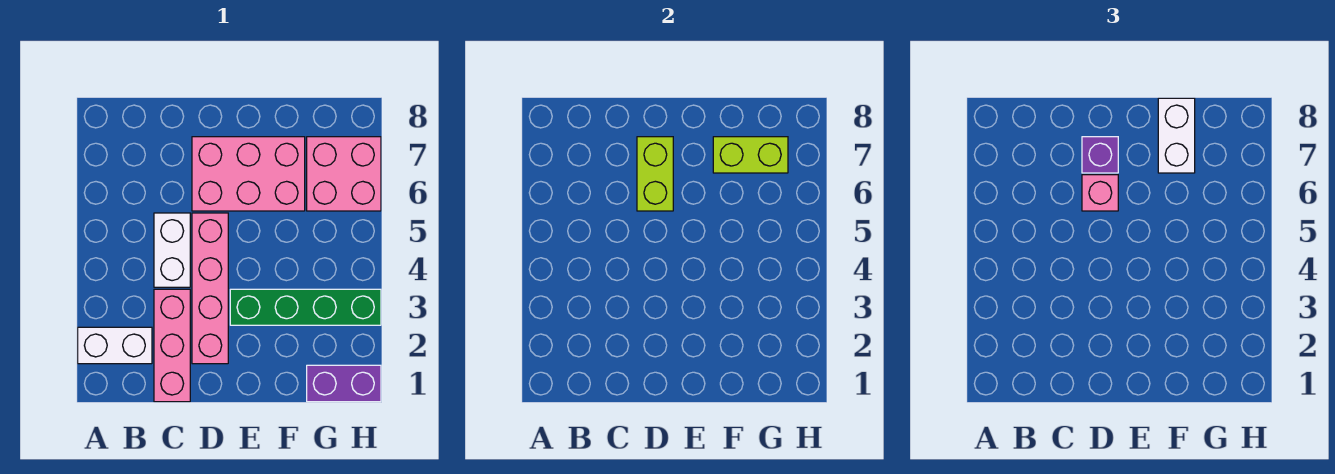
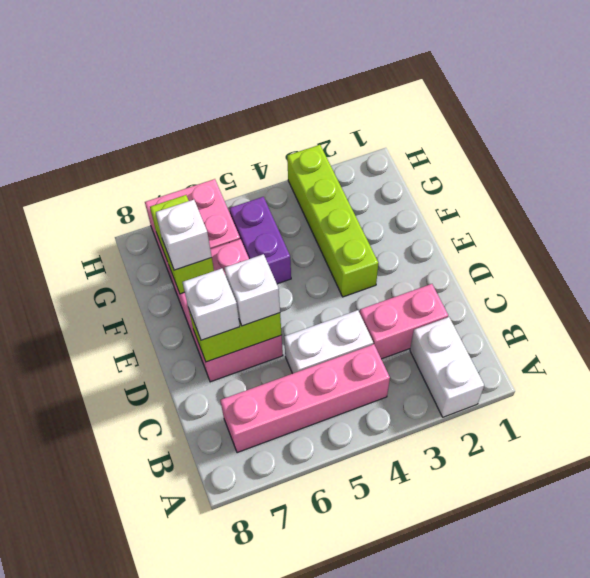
pink 1x3 brick [154,289,190,402] -> pink 1x2 brick [360,284,448,359]
pink 1x4 brick [192,213,228,364] -> pink 1x4 brick moved to [220,344,390,453]
pink 1x1 brick [1082,175,1118,211] -> white 1x1 brick [225,254,280,326]
purple 1x1 brick [1082,137,1118,173] -> white 1x1 brick [183,269,240,340]
green 1x4 brick [230,289,381,325] -> lime 1x4 brick [287,145,378,297]
white 1x2 brick [1158,98,1195,173] -> white 1x1 brick [156,200,212,270]
purple 1x2 brick [307,365,381,402] -> purple 1x2 brick moved to [229,197,291,284]

